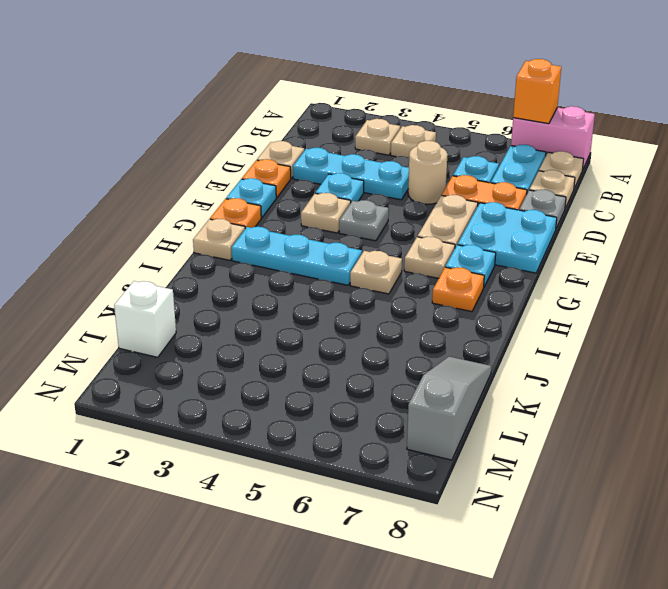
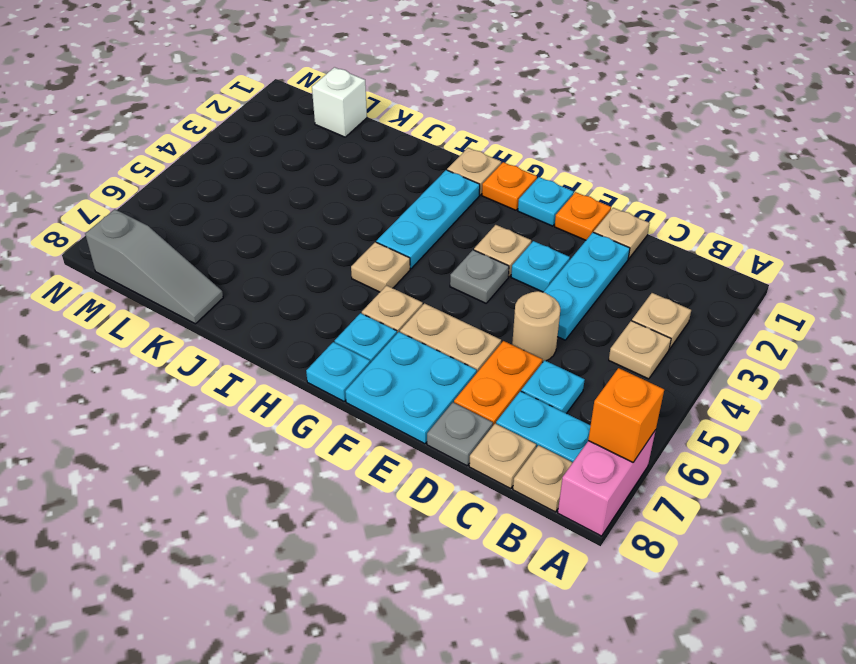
none -> cyan 1x1 plate [306,342,370,401]
orange 1x1 plate [432,267,484,312] -> none

